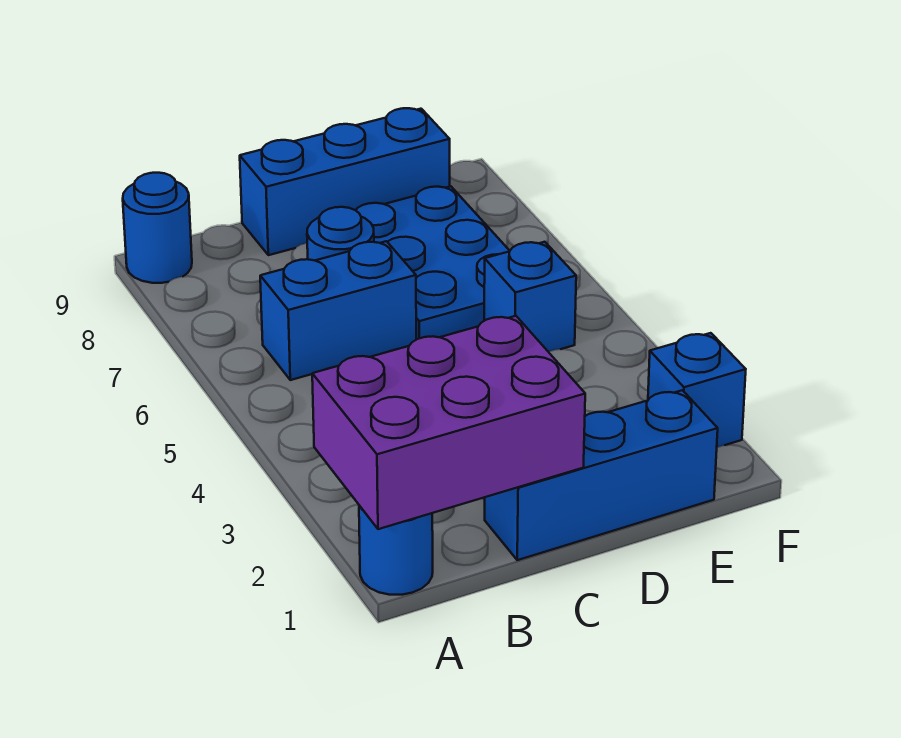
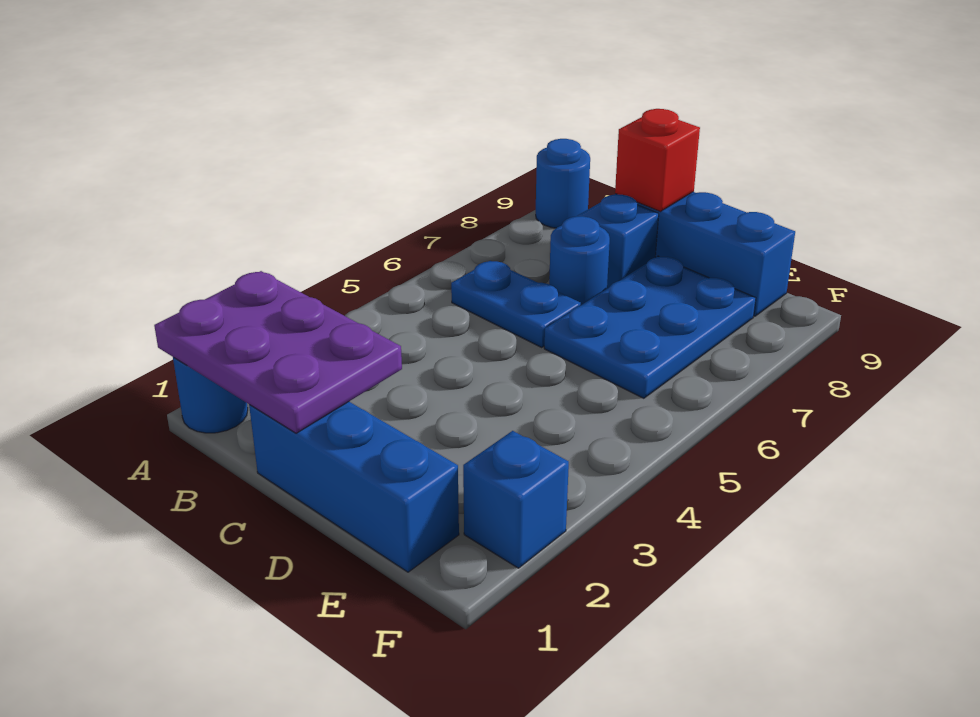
purple 2x3 brick [312,316,585,529] -> purple 2x3 plate [154,271,402,433]
blue 1x2 brick [260,241,416,380] -> blue 1x2 plate [451,261,581,348]
none -> red 1x1 brick [615,109,700,212]
blue 1x1 brick [484,242,576,352] -> blue 1x1 brick moved to [578,194,659,288]

